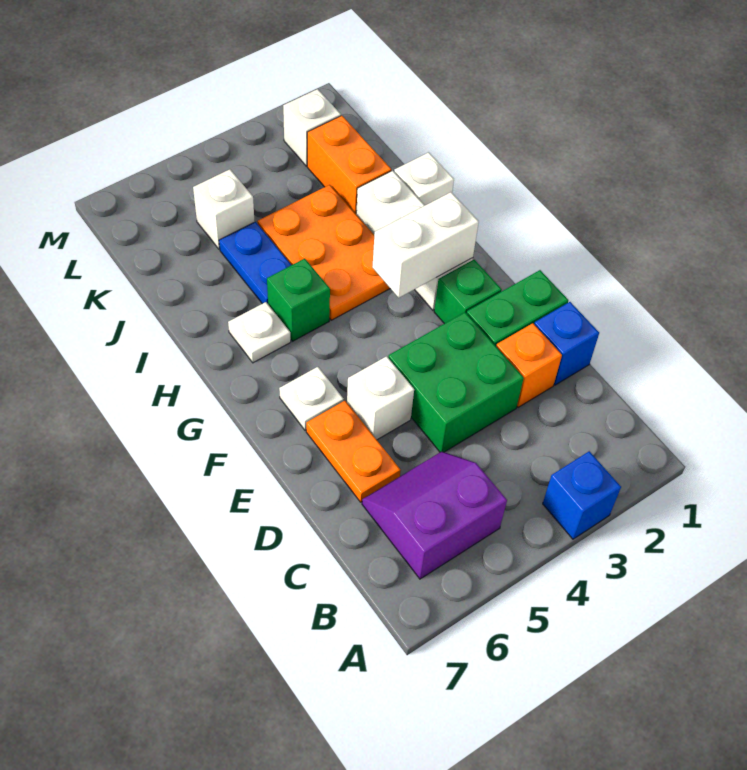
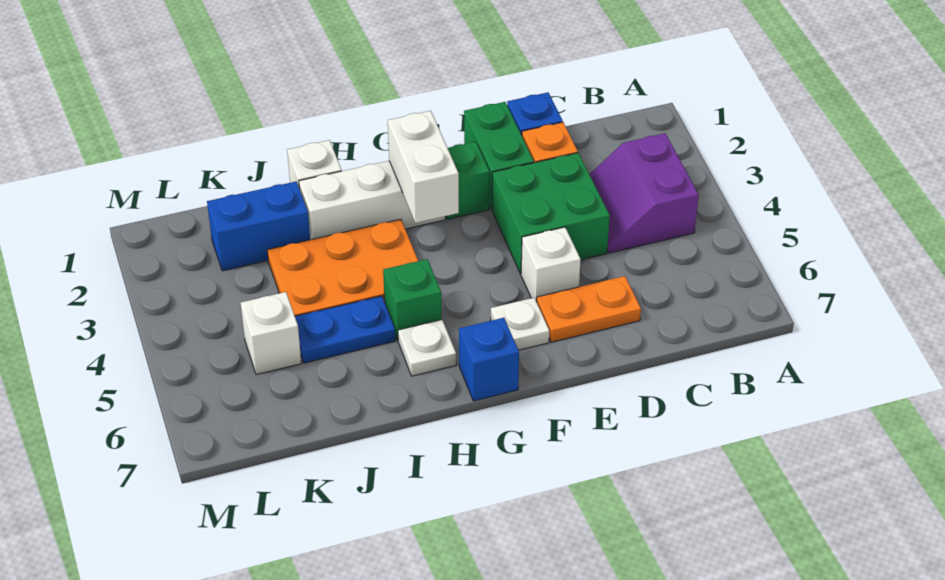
blue 1x1 brick [543,451,621,539] -> blue 1x1 brick moved to [459,318,519,401]
purple 2x2 slope [362,452,507,579] -> purple 2x2 slope moved to [589,133,699,253]
orange 1x2 brick [307,116,391,214] -> blue 1x2 brick [207,181,310,271]
white 1x1 brick [283,89,341,166] -> none

